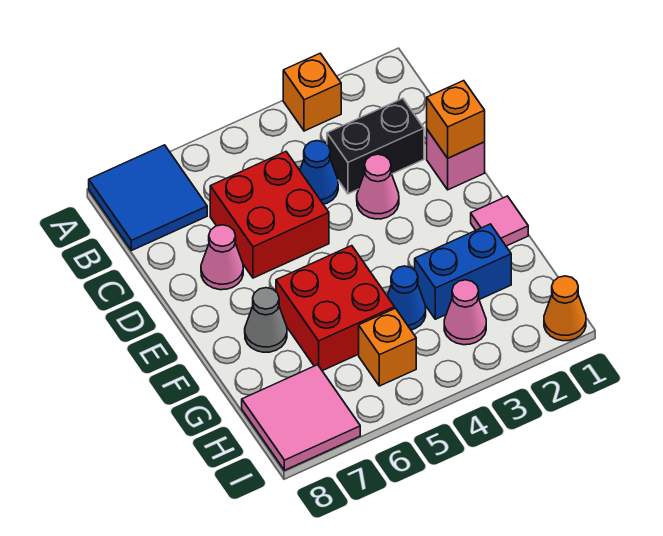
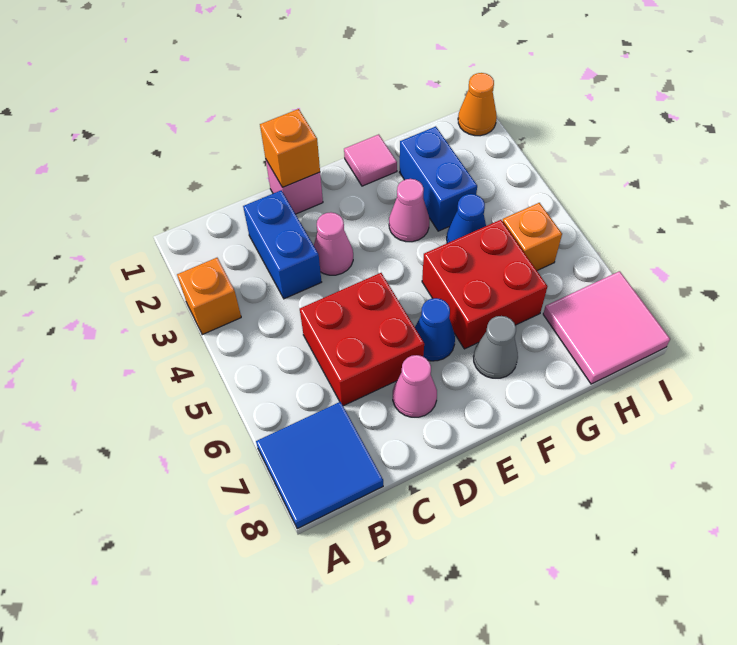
black 1x2 brick [327,99,424,194] -> blue 1x2 brick [243,190,321,299]
blue 1x1 cone [300,141,338,204] -> blue 1x1 cone moved to [415,298,455,361]
pink 1x1 cone [444,280,486,345] -> pink 1x1 cone moved to [389,179,429,242]

